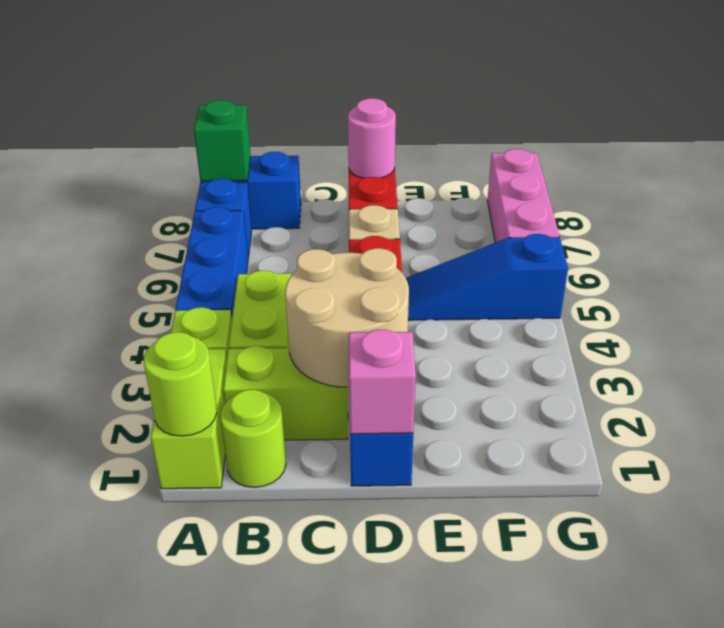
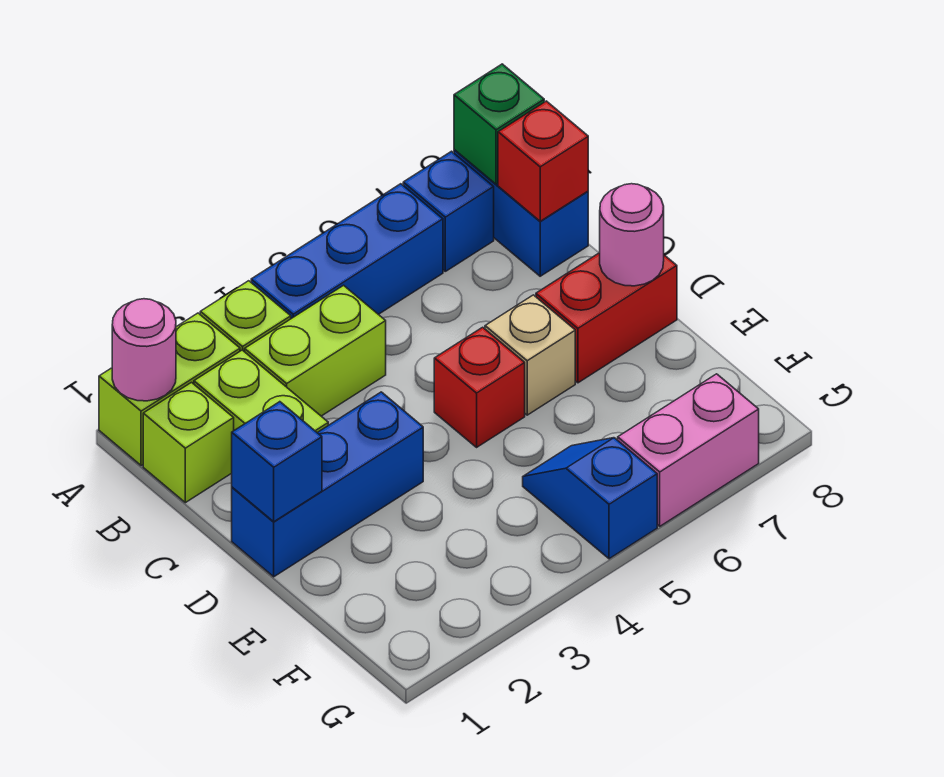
lime 1x1 round brick [144,332,217,436] -> pink 1x1 round brick [112,299,176,401]
lime 1x1 round brick [220,390,286,487] -> lime 1x1 brick [143,383,234,503]
none -> red 1x1 brick [498,101,588,221]
tan 2x2 round brick [285,248,409,387] -> none
pink 1x1 brick [349,330,416,434] -> blue 1x1 brick [232,402,322,522]
blue 1x3 slope [406,234,568,320] -> blue 1x2 slope [523,438,657,559]
pink 1x3 brick [487,149,559,242] -> pink 1x2 brick [618,374,759,526]

